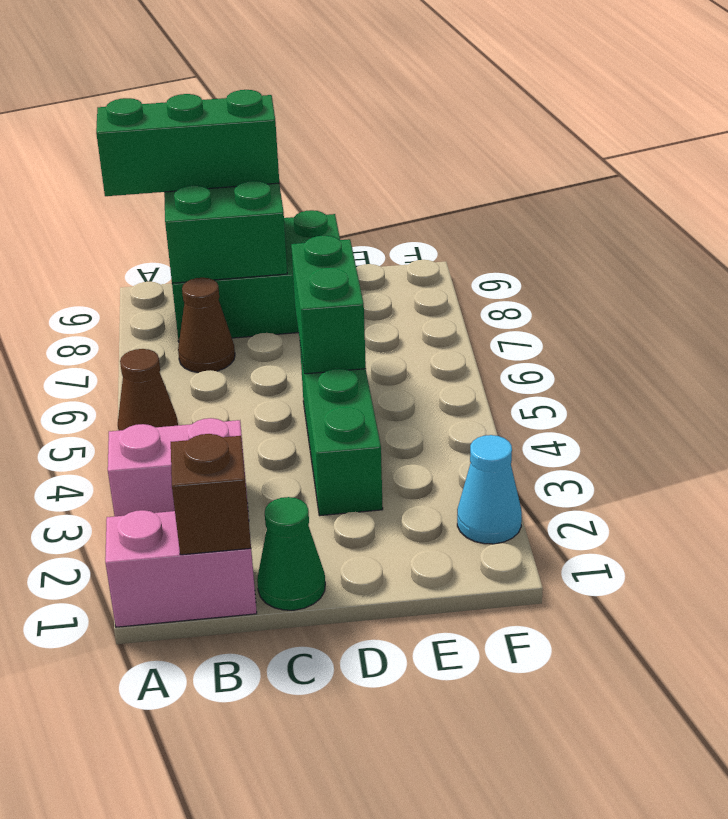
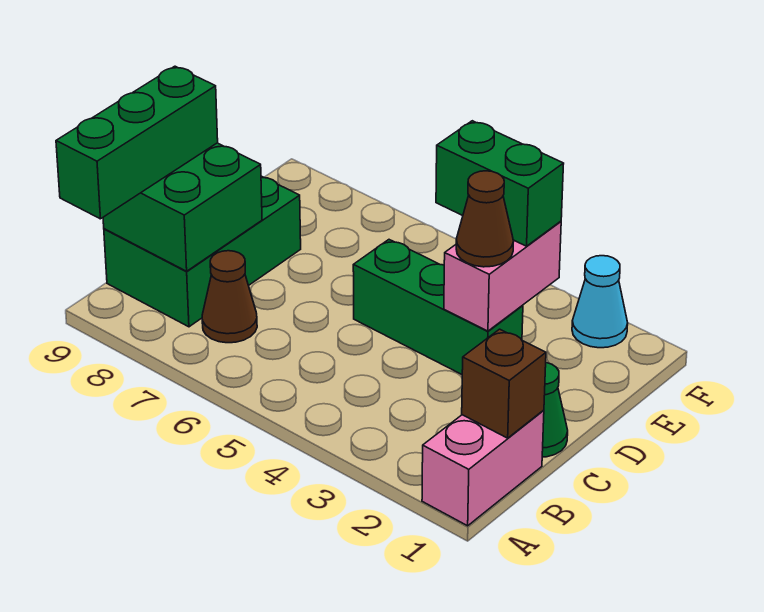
pink 1x2 brick [108,418,249,517] -> pink 1x2 brick moved to [444,221,561,331]
brown 1x1 cone [118,349,178,431] -> brown 1x1 cone moved to [456,171,513,267]
green 1x2 brick [291,235,366,374] -> green 1x2 brick moved to [436,121,564,246]

